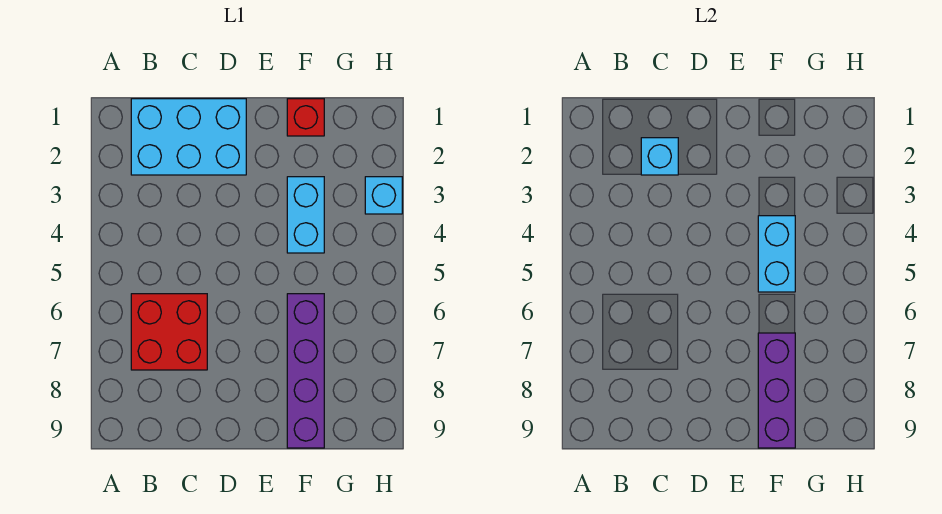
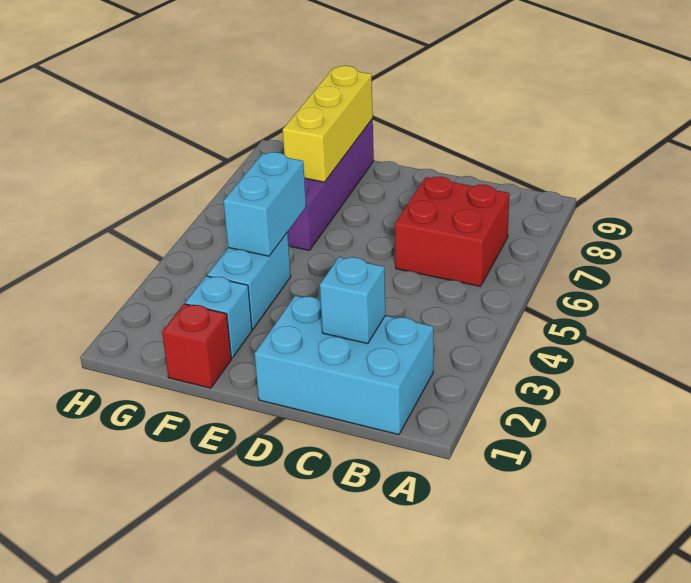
purple 1x3 brick [758,333,795,448] -> yellow 1x3 brick [283,66,373,182]
cyan 1x1 brick [365,177,402,214] -> cyan 1x1 brick moved to [185,276,252,358]

